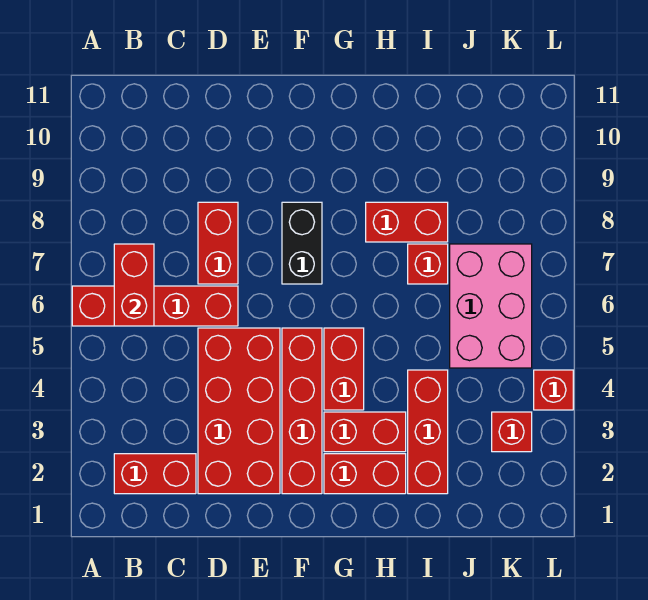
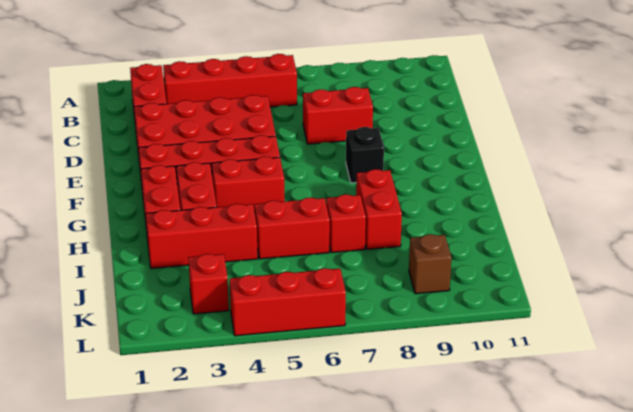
red 1x4 brick [72,286,238,326] -> red 1x4 brick turned to [163,54,297,107]
red 1x2 brick [114,244,154,326] -> red 1x2 brick moved to [255,197,330,259]
black 1x2 brick [282,202,322,284] -> black 1x1 brick [346,127,384,183]
pink 2x3 brick [450,244,532,368] -> none
none -> brown 1x1 brick [409,234,451,294]
red 1x1 brick [534,370,573,410] -> red 1x3 brick [230,268,346,336]

